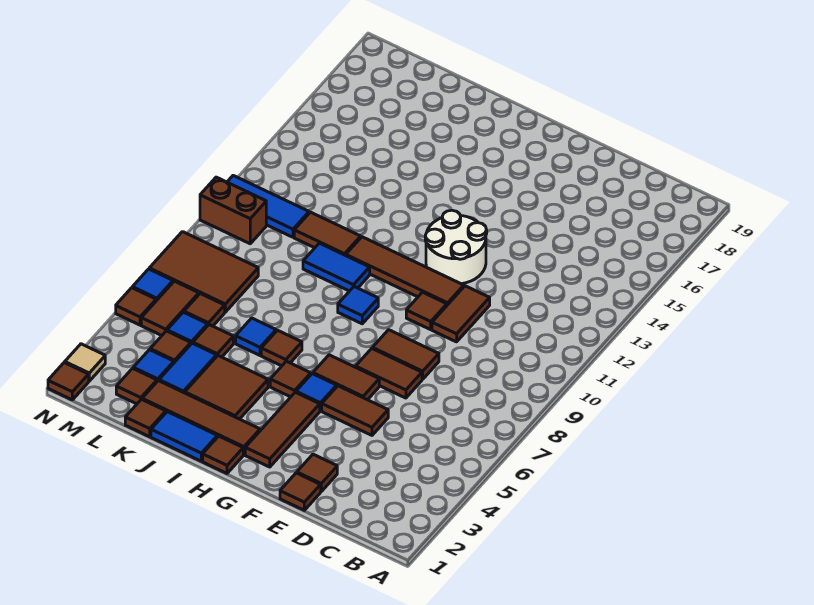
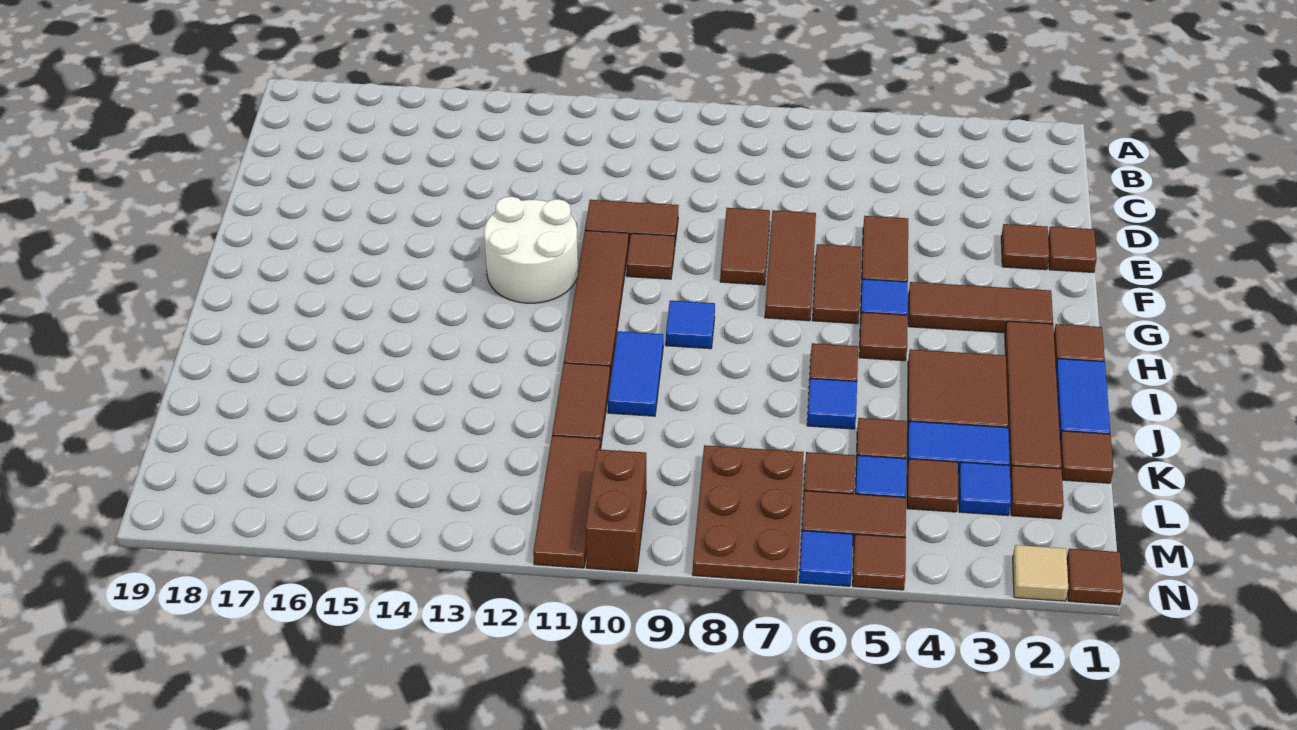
brown 1x2 tile [356,348,422,398] -> brown 1x3 tile [765,210,816,321]
brown 2x3 tile [149,232,258,312] -> brown 2x3 plate [693,445,804,583]
blue 1x3 tile [227,176,309,237] -> brown 1x3 tile [533,435,600,568]

